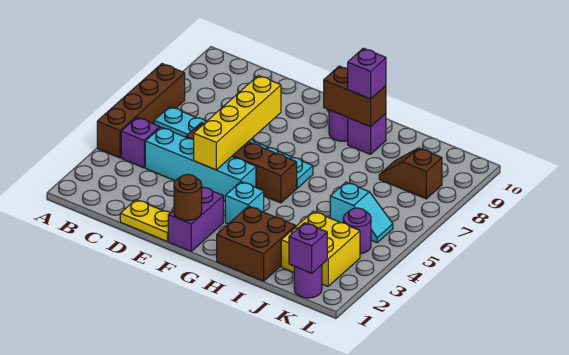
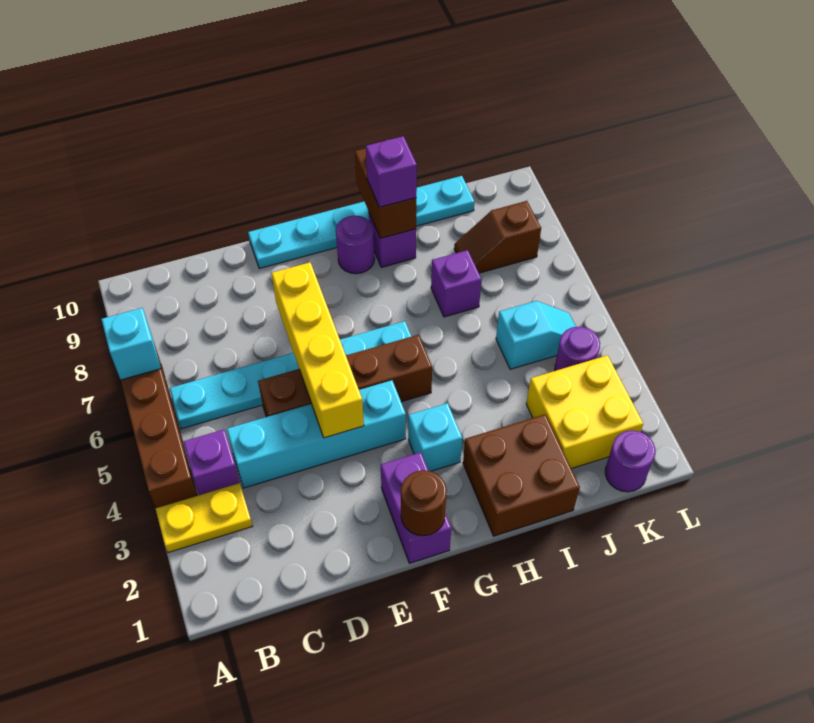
none -> cyan 1x1 brick [101,308,161,380]
yellow 1x2 plate [120,200,170,241] -> yellow 1x2 plate moved to [156,483,252,553]
none -> cyan 1x6 plate [248,176,475,269]
brown 1x2 brick [324,66,386,127] -> brown 1x2 brick turned to [355,148,416,238]
purple 1x1 brick [289,223,327,273] -> purple 1x1 brick moved to [431,250,482,317]

